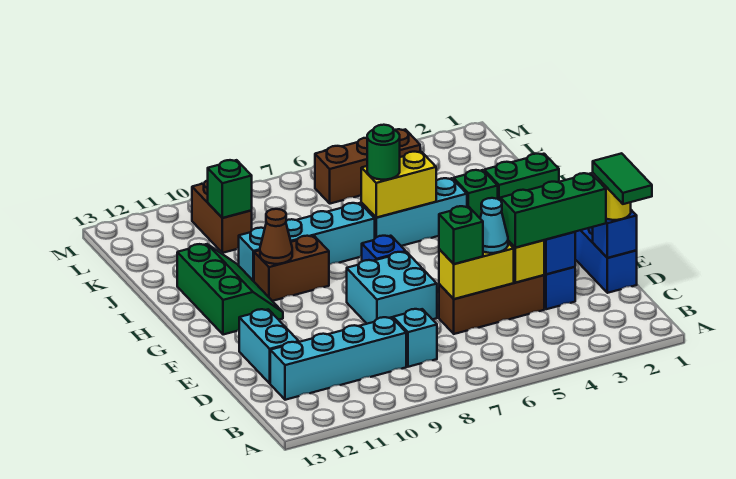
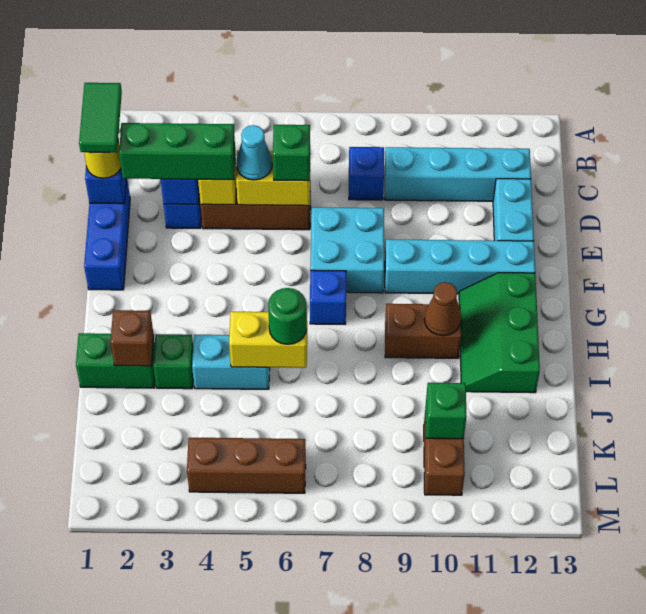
cyan 1x1 brick [393,309,437,367] -> blue 1x1 brick [349,147,384,200]
none -> brown 1x1 brick [111,310,153,366]
cyan 1x3 brick [361,178,467,246] -> cyan 1x2 brick [192,335,270,389]
cyan 1x4 brick [239,203,375,281] -> cyan 1x4 brick moved to [385,239,535,294]

